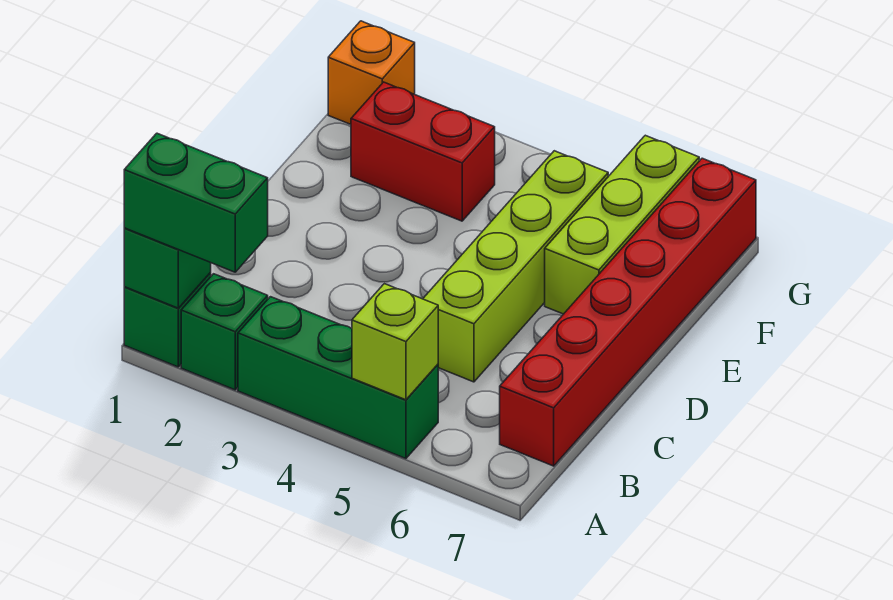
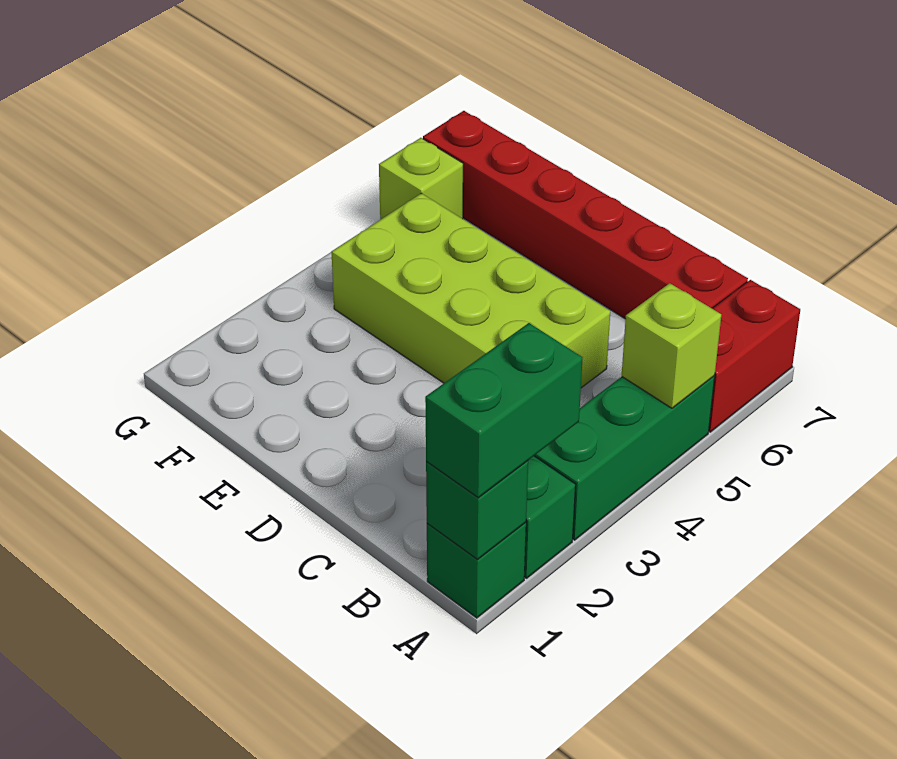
lime 1x4 brick [423,151,608,382] -> lime 2x4 brick [331,193,610,388]
lime 1x3 brick [545,135,699,314] -> lime 1x1 brick [379,138,463,220]
red 1x2 brick [351,82,495,221] -> red 1x2 brick moved to [709,280,800,432]
orange 1x1 brick [328,21,415,124] -> none

